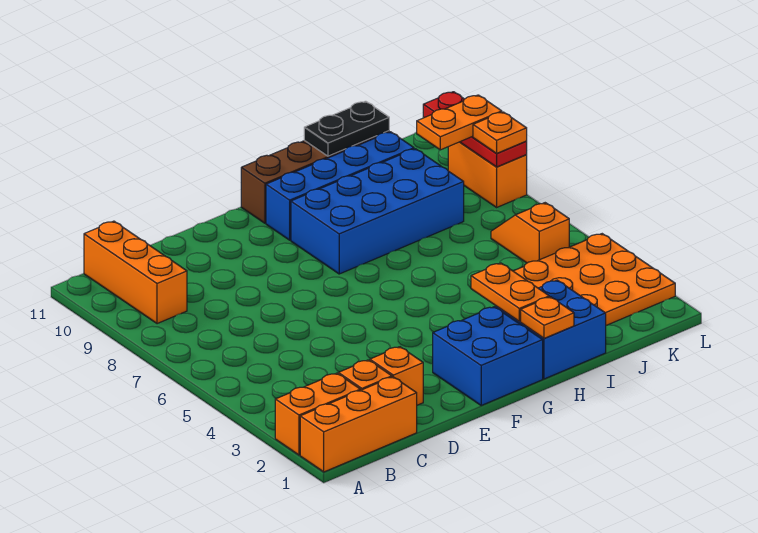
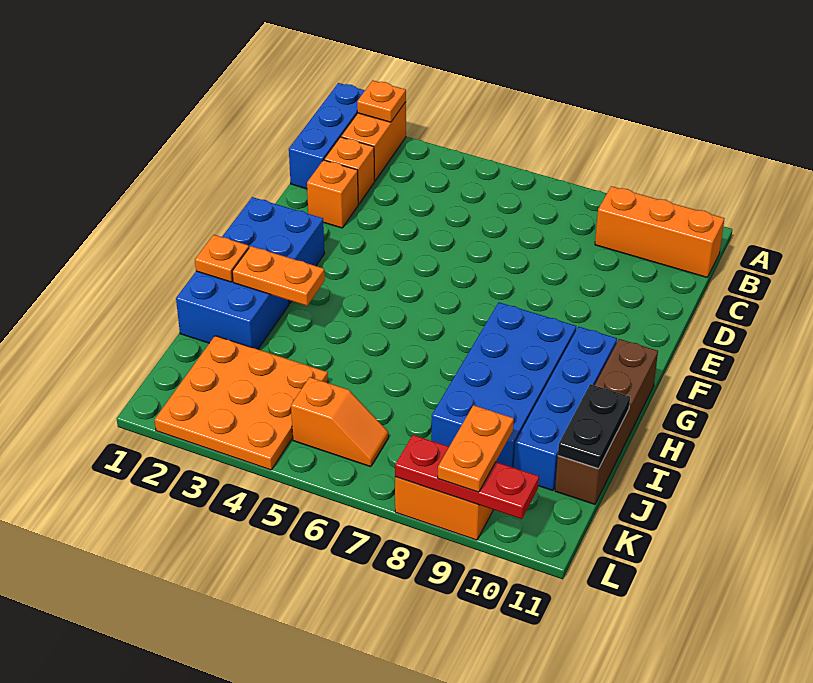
orange 1x3 brick [300,377,417,472] -> blue 1x3 brick [289,83,365,189]
orange 1x1 plate [473,112,527,154] -> orange 1x1 plate moved to [357,80,406,122]

